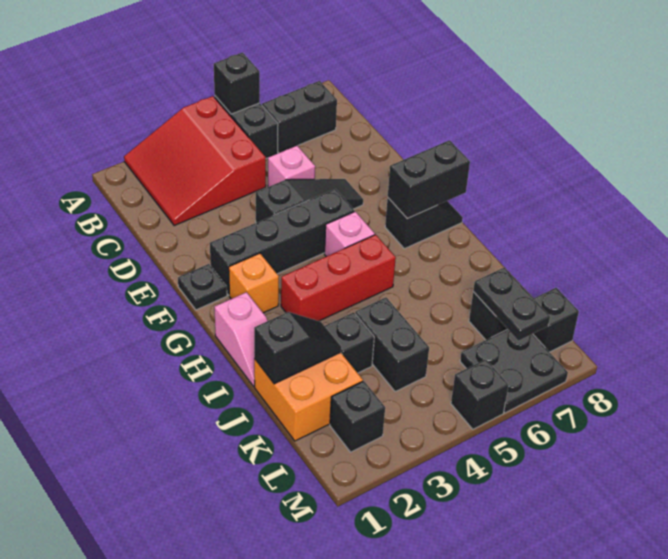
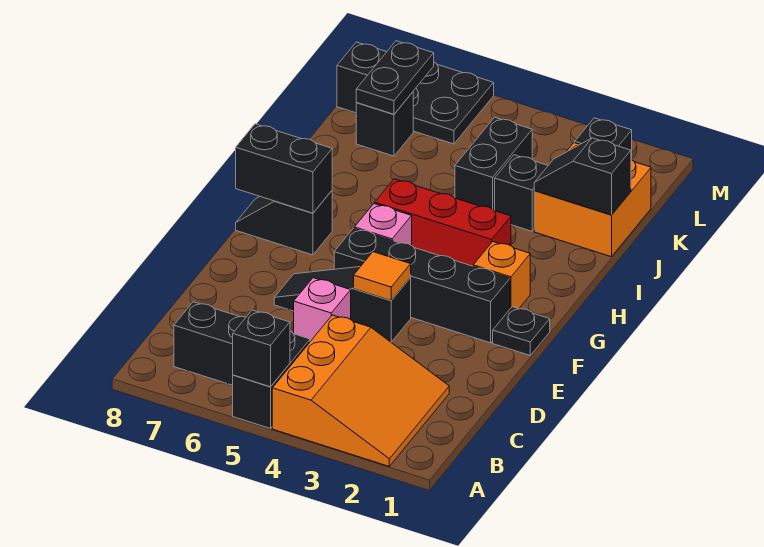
red 3x3 slope [124,96,266,225] -> orange 3x3 slope [272,315,449,466]
none -> orange 1x1 tile [354,252,411,300]
pink 1x2 slope [214,292,268,386] -> none
black 1x1 brick [451,359,509,429] -> none

